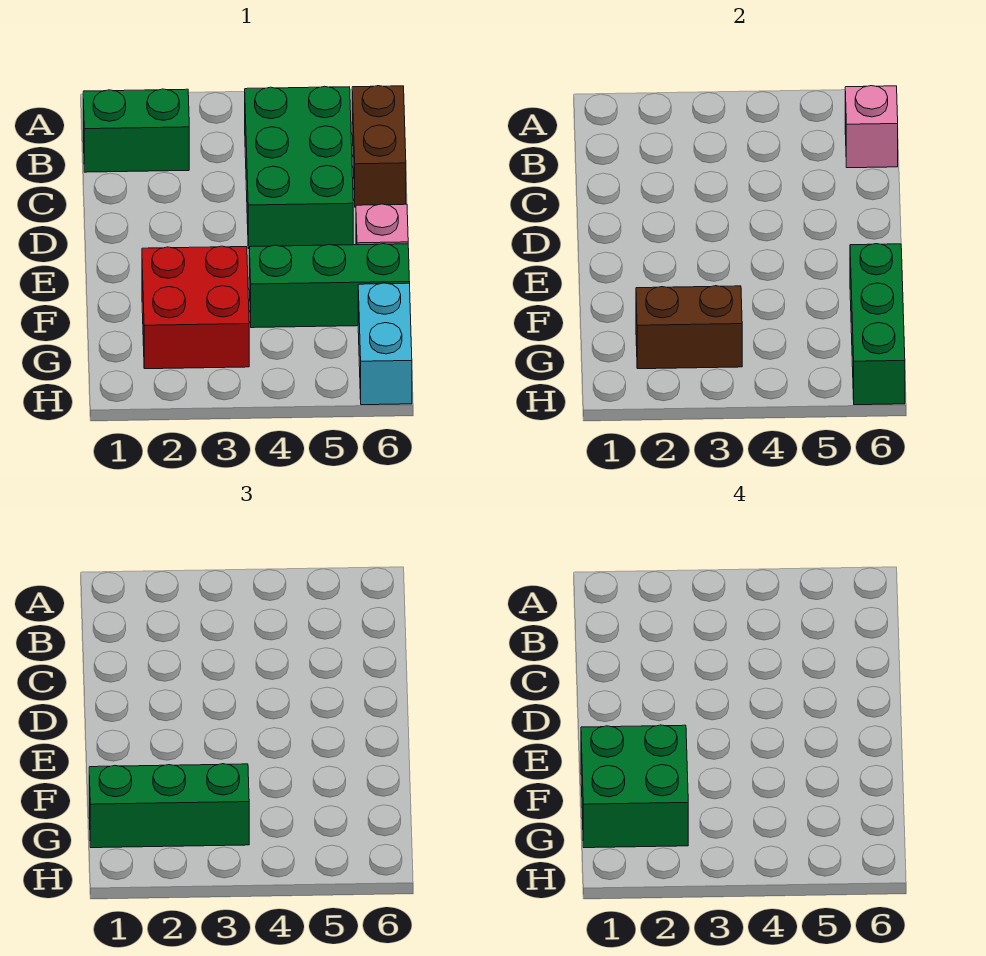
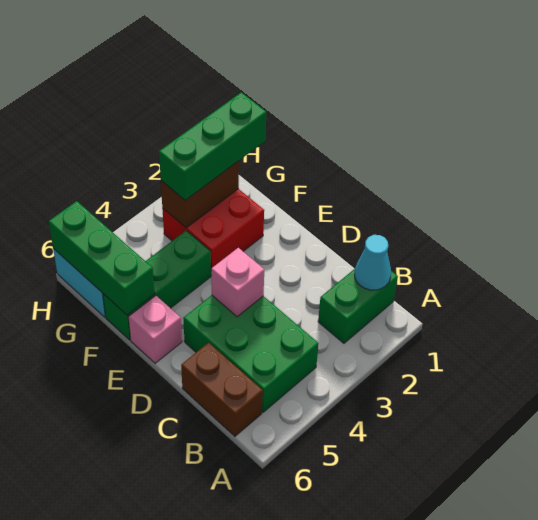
none -> cyan 1x1 cone [355,235,391,290]
pink 1x1 brick [845,86,898,168] -> pink 1x1 brick moved to [211,248,264,317]
green 2x2 brick [581,725,688,848] -> none

